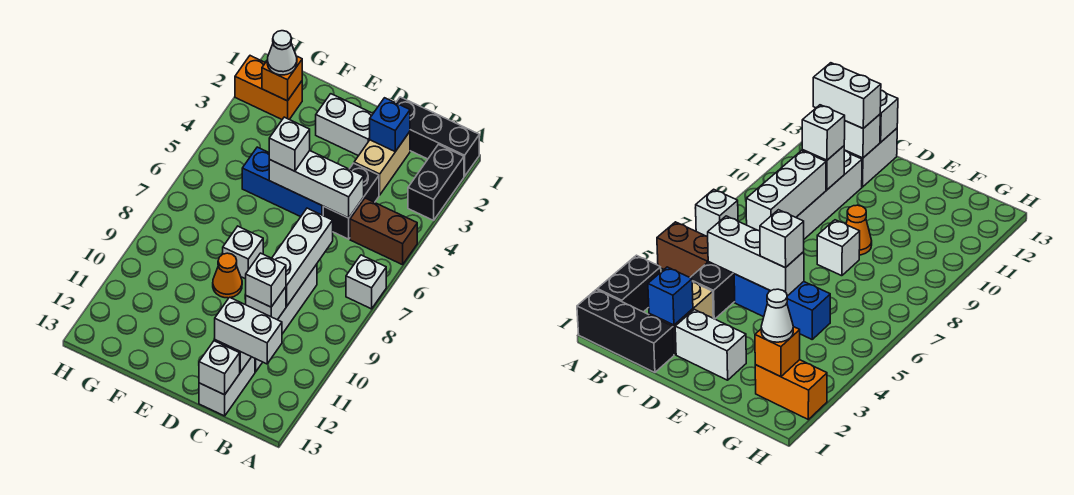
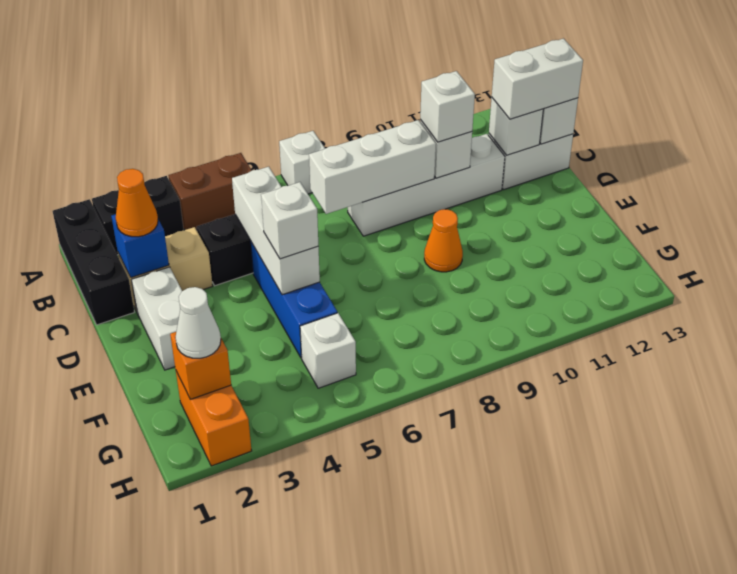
brown 1x2 brick [350,198,417,265] -> brown 1x2 brick turned to [169,153,252,230]
white 1x2 brick [215,297,282,364] -> white 1x2 brick turned to [492,39,583,119]
none -> orange 1x1 cone [116,169,158,237]
white 1x1 brick [223,226,263,279] -> white 1x1 brick moved to [300,313,356,388]

